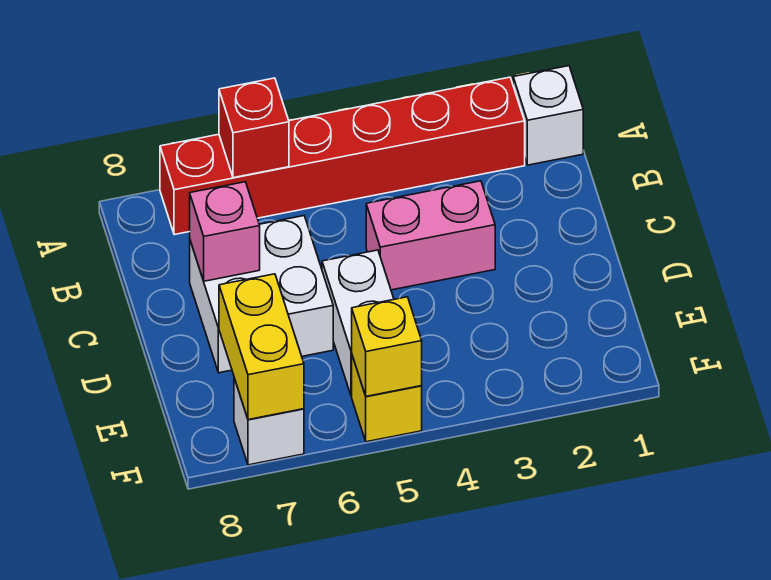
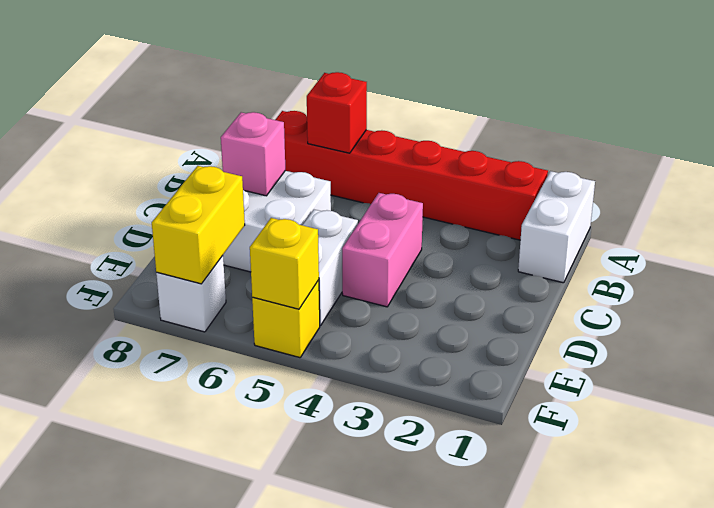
white 1x1 brick [513,66,583,165] -> white 1x2 brick [518,171,595,283]
pink 1x2 brick [366,181,495,290] -> pink 1x2 brick turned to [342,193,423,307]

